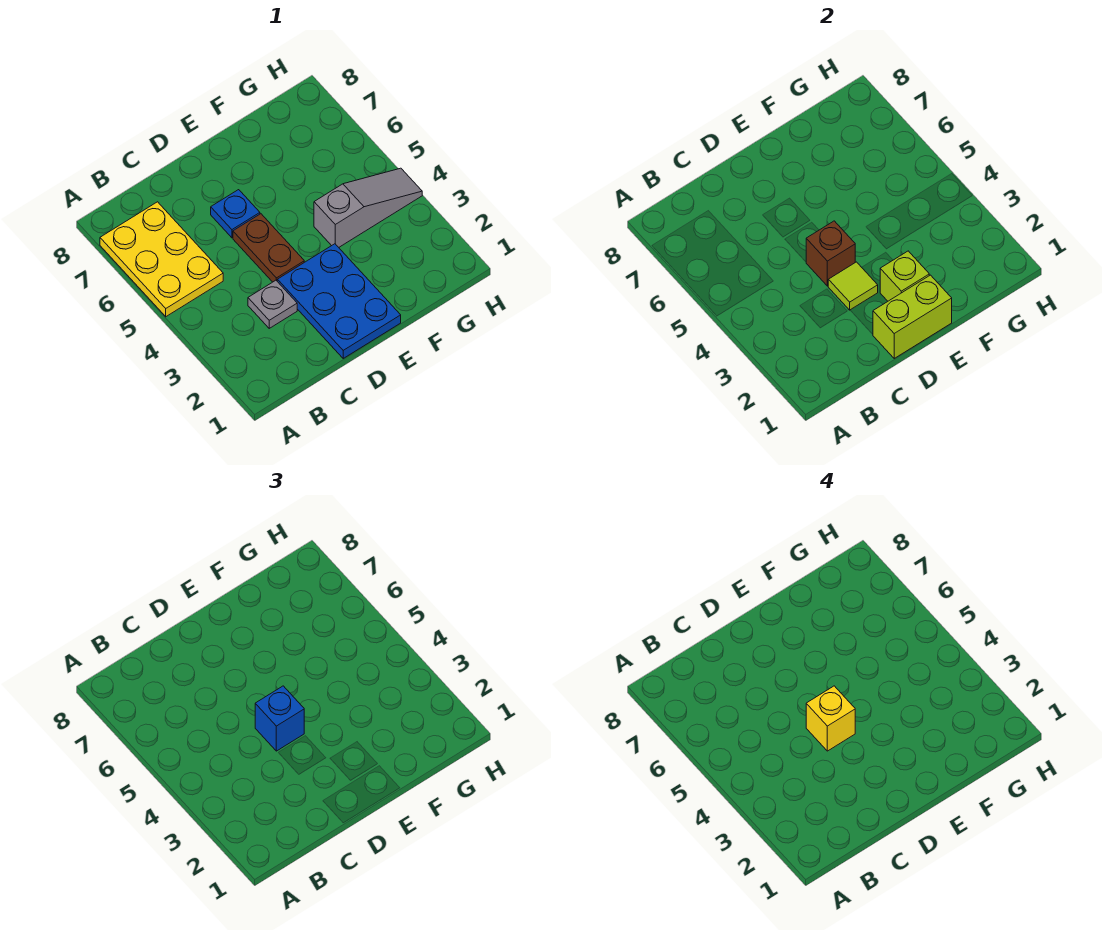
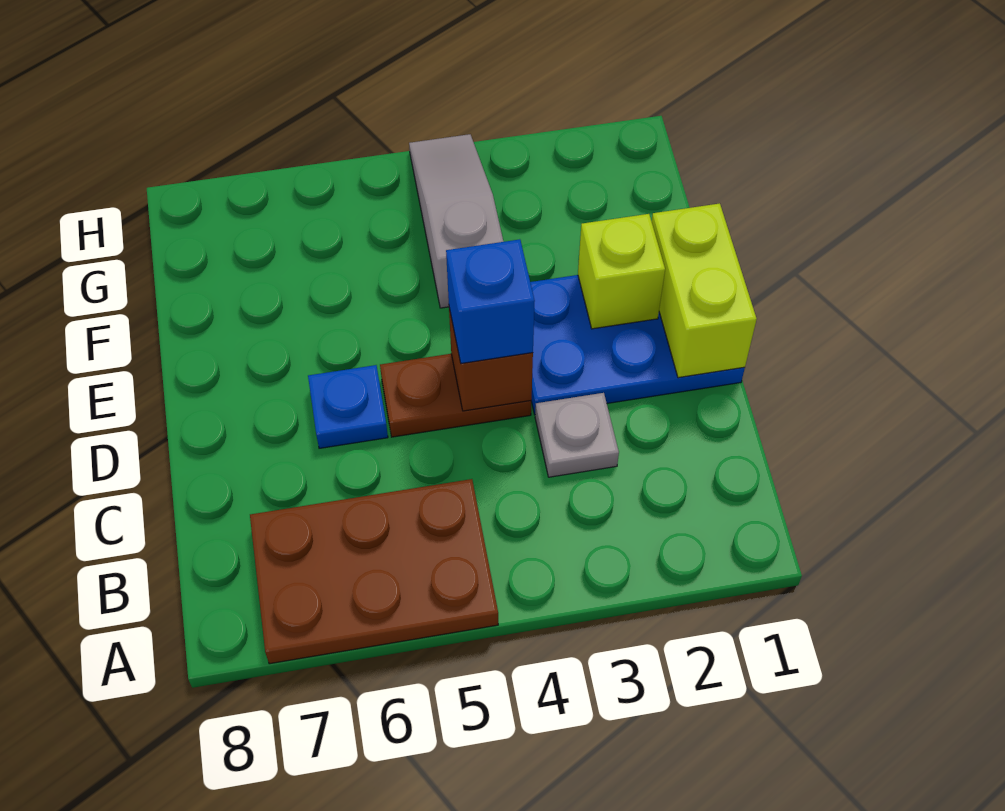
yellow 2x3 plate [100,202,223,317] -> brown 2x3 plate [250,479,498,664]
lime 1x1 tile [828,262,878,310] -> none
yellow 1x1 brick [806,686,855,751] -> none

